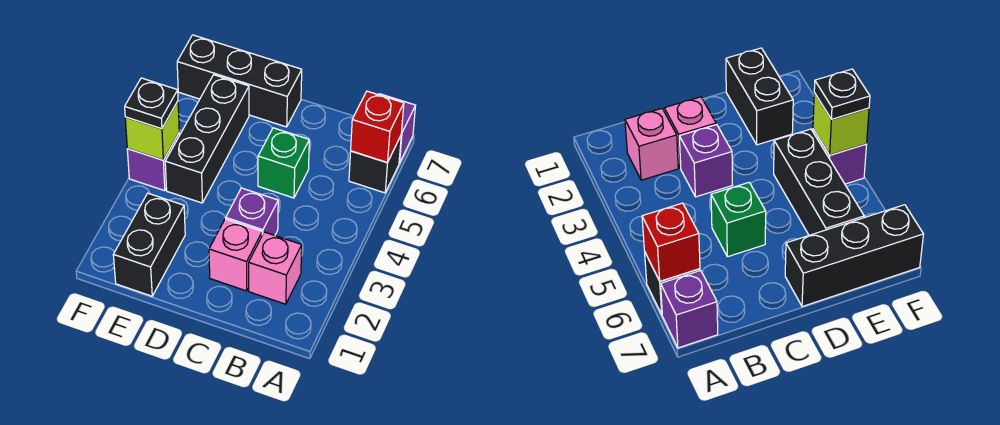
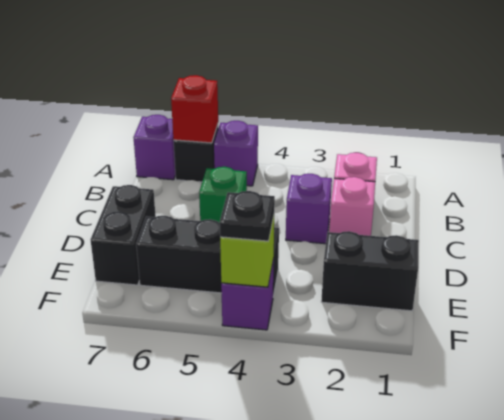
none -> purple 1x1 brick [214,121,258,186]
black 1x3 brick [177,35,302,127] -> black 1x2 brick [91,185,156,285]

